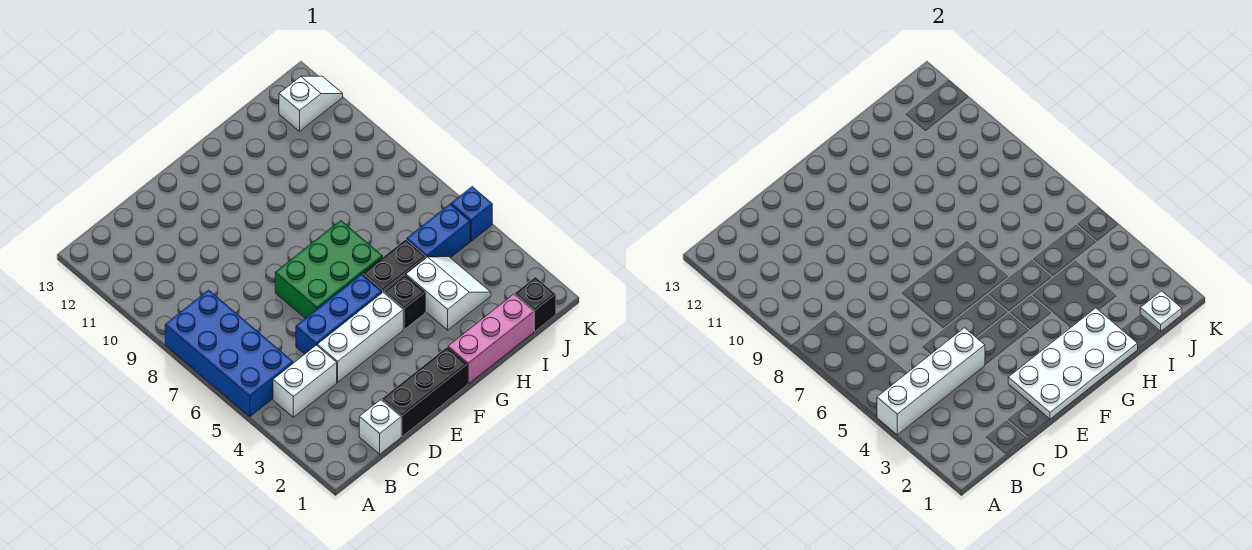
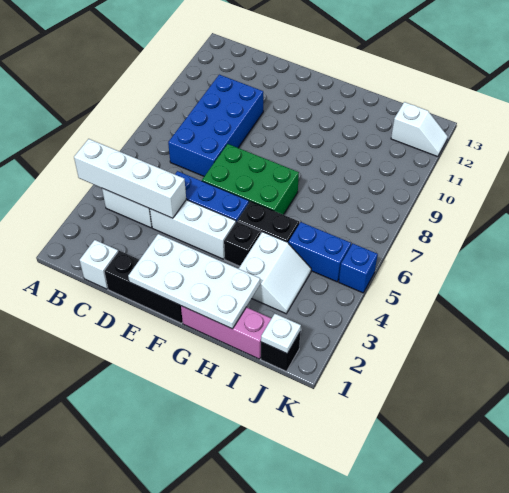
blue 2x4 brick [165,290,293,417] -> blue 2x4 brick moved to [168,75,263,176]

